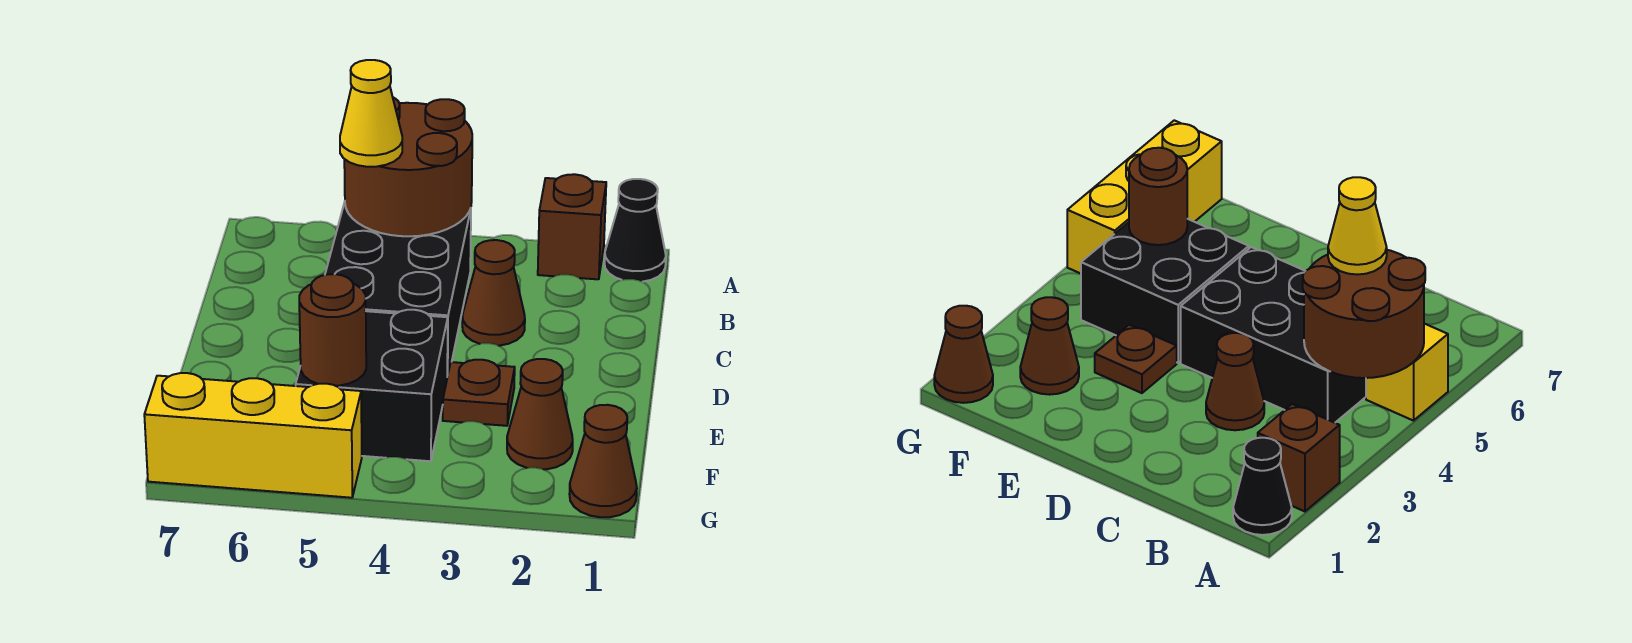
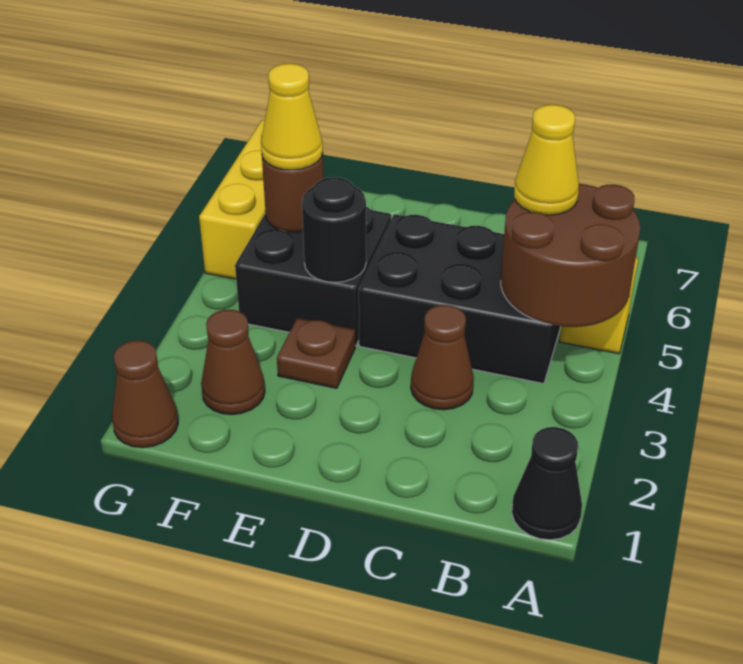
brown 1x1 brick [538,174,606,279] -> none
none -> black 1x1 round brick [302,177,366,283]
none -> yellow 1x1 cone [261,64,323,170]

